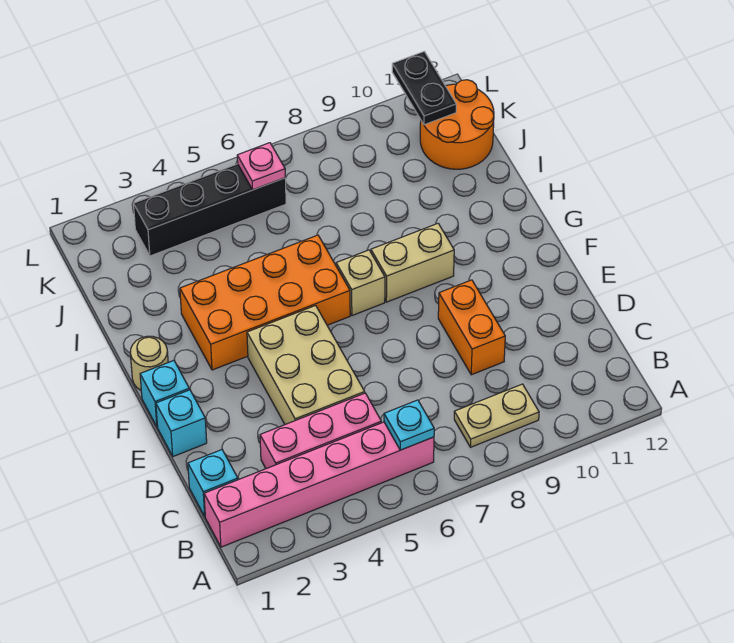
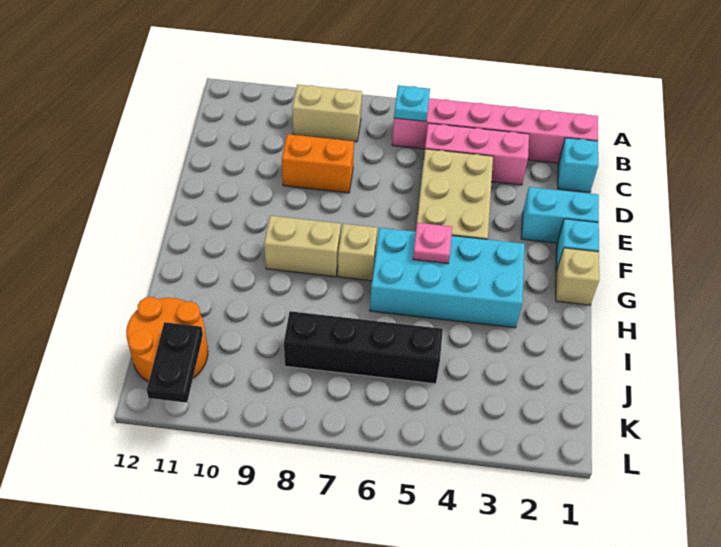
tan 1x2 plate [454,384,539,447] -> tan 1x2 brick [292,85,362,142]
orange 1x2 brick [438,280,505,375] -> orange 1x2 brick turned to [282,134,354,193]
cyan 1x1 brick [156,390,207,456] -> cyan 1x2 brick [521,187,599,243]
tan 1x1 round brick [130,336,168,390] -> tan 1x1 brick [556,248,599,305]
orange 2x4 brick [180,235,350,370] -> cyan 2x4 brick [370,228,525,328]
black 1x4 brick [134,164,286,256] -> black 1x4 brick moved to [284,311,443,384]
pink 1x1 plate [237,143,285,190] -> pink 1x1 plate moved to [413,223,452,263]

